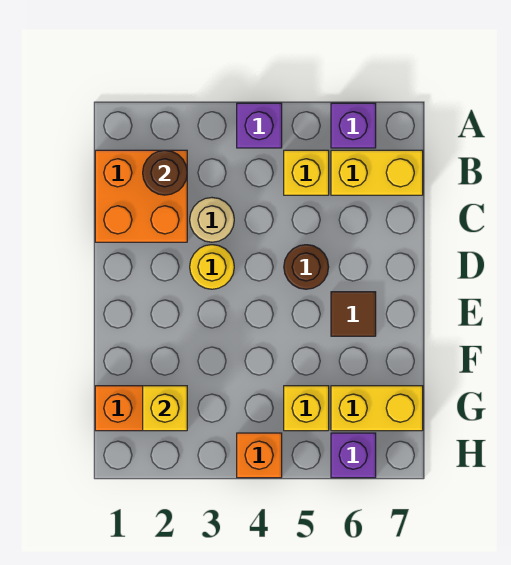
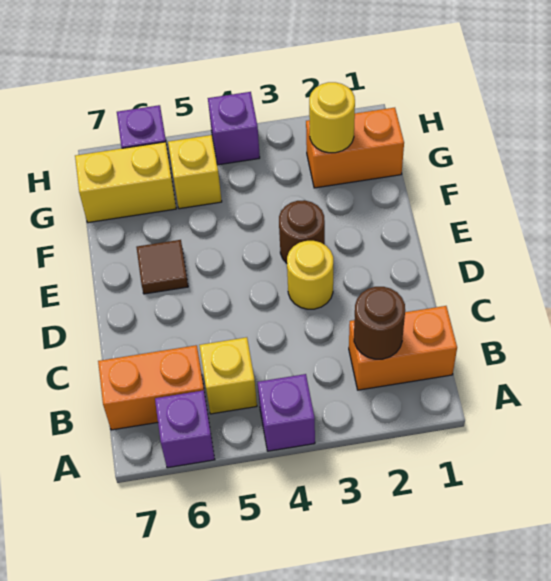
orange 2x2 brick [95,150,187,242] -> orange 1x2 brick [349,306,457,390]
yellow 1x2 brick [331,150,423,195] -> orange 1x2 brick [98,345,206,430]
tan 1x1 round brick [190,198,234,242] -> none
brown 1x1 round brick [284,245,329,289] -> brown 1x1 round brick moved to [279,200,325,263]
yellow 1x1 brick [143,386,187,431] -> yellow 1x1 round brick [309,82,355,153]
orange 1x1 brick [237,433,282,478] -> purple 1x1 brick [208,92,260,165]

